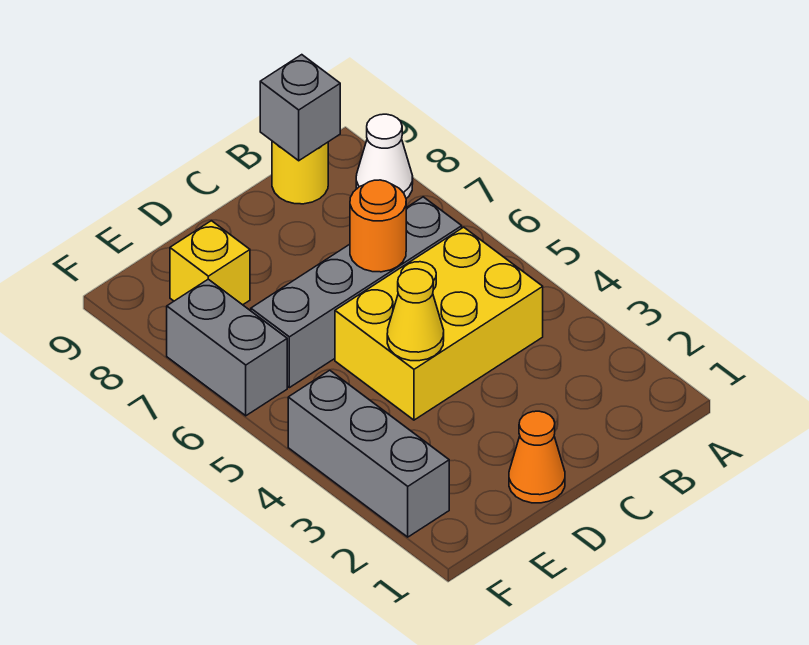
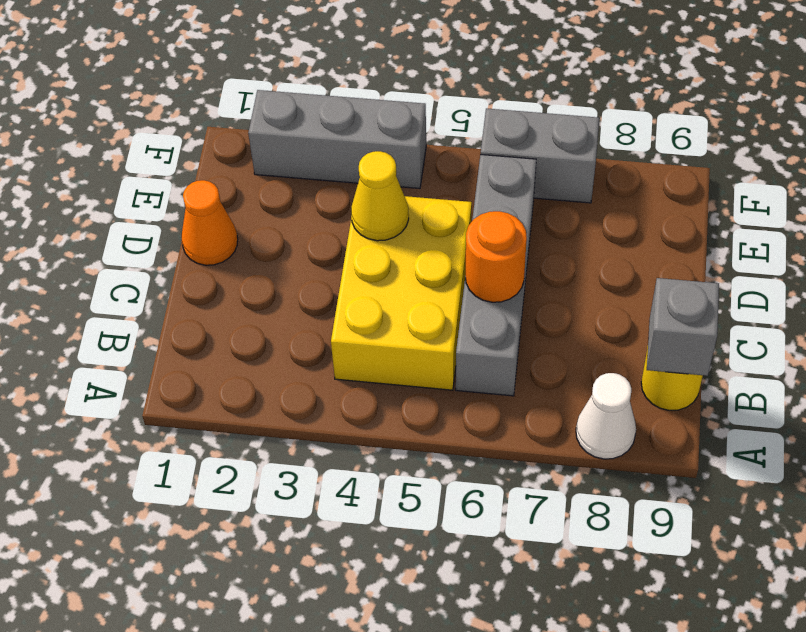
yellow 1x1 brick [170,221,250,305] -> none

